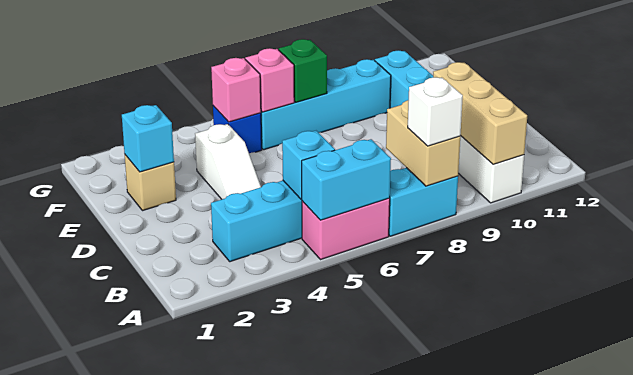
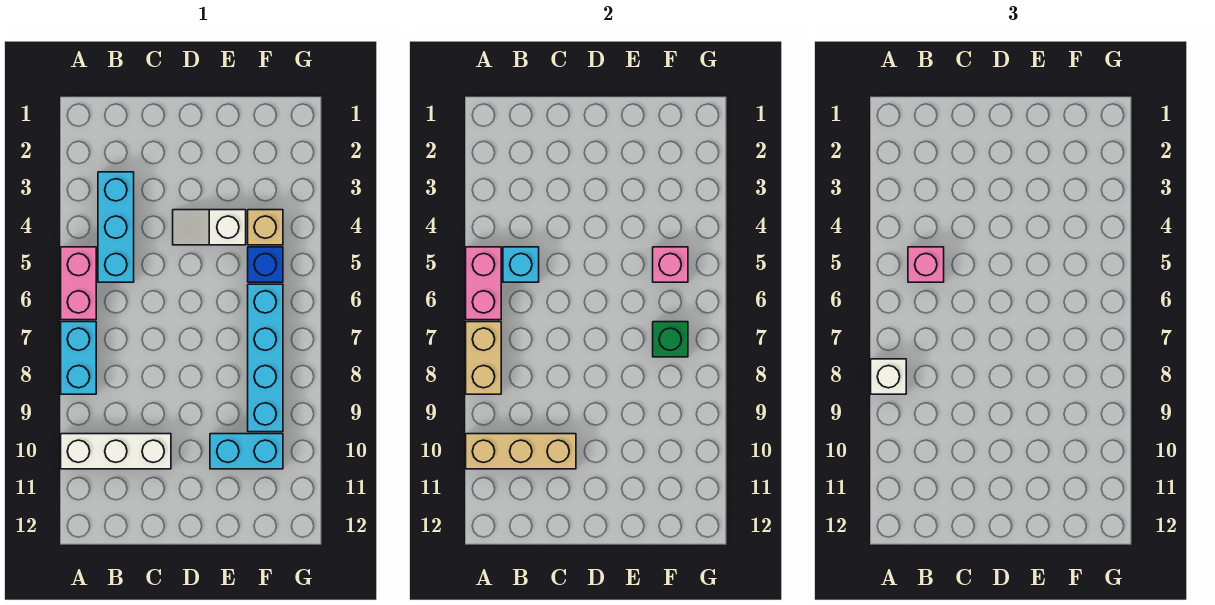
cyan 1x2 brick [301,139,391,220] -> pink 1x2 brick [466,247,501,320]
tan 1x2 brick [386,100,460,186] -> tan 1x2 brick turned to [466,322,501,394]
tan 1x1 brick [125,155,176,211] -> tan 1x1 brick moved to [248,210,283,245]
cyan 1x1 brick [122,105,174,172] -> none
pink 1x1 brick [245,48,294,112] -> pink 1x1 brick moved to [908,247,944,282]

